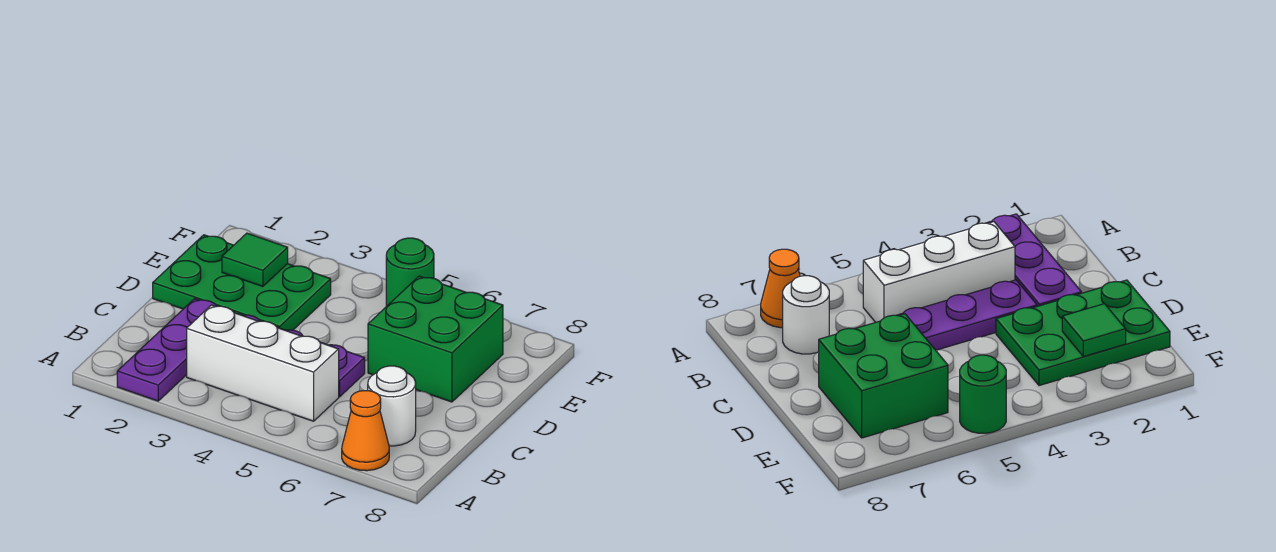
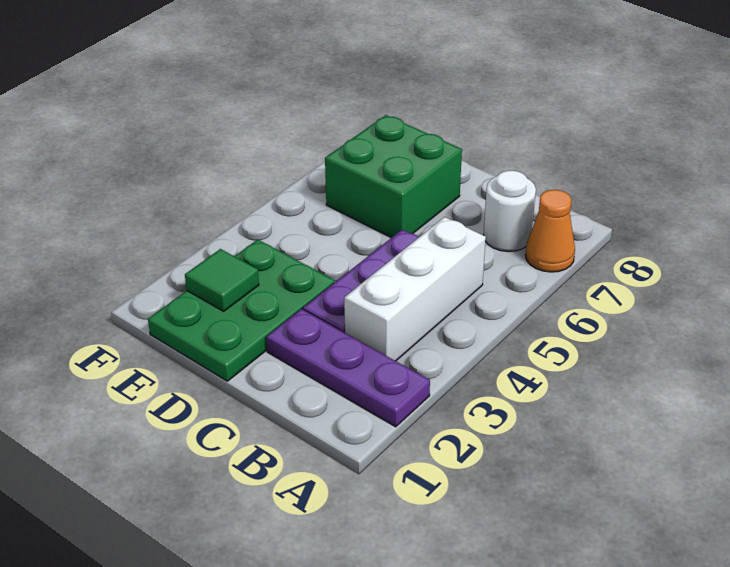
green 1x1 round brick [386,238,434,306] -> none

